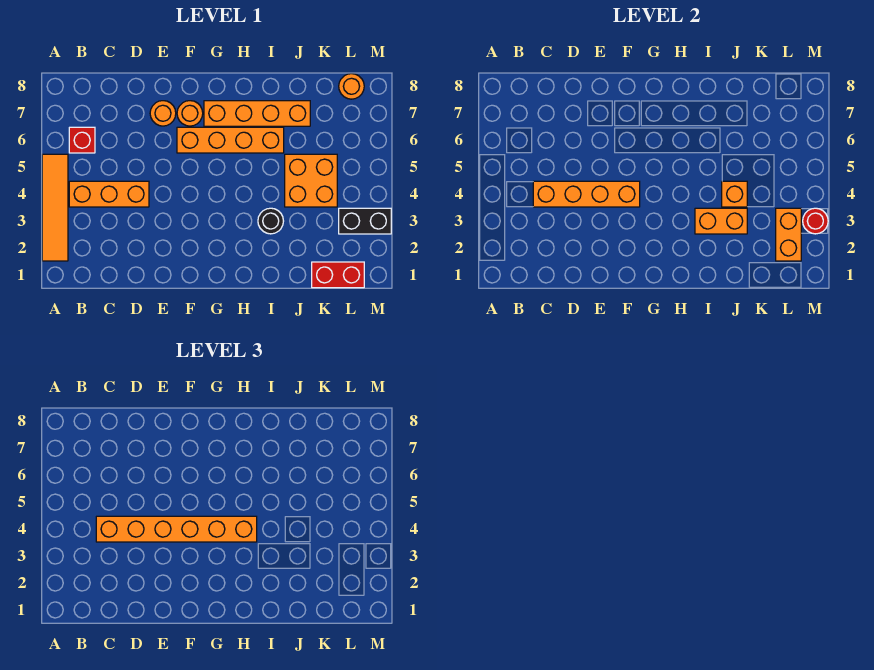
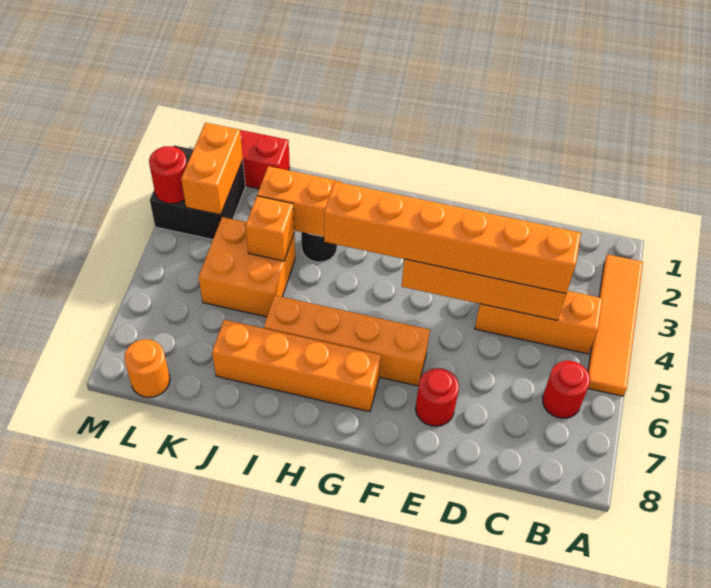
red 1x1 brick [69,127,95,153] -> red 1x1 round brick [543,361,590,418]
orange 1x1 round brick [150,101,176,126] -> red 1x1 round brick [416,368,459,426]
orange 1x1 round brick [177,101,203,126] -> none
black 1x2 brick [339,208,391,234] -> black 2x2 brick [150,145,245,240]

